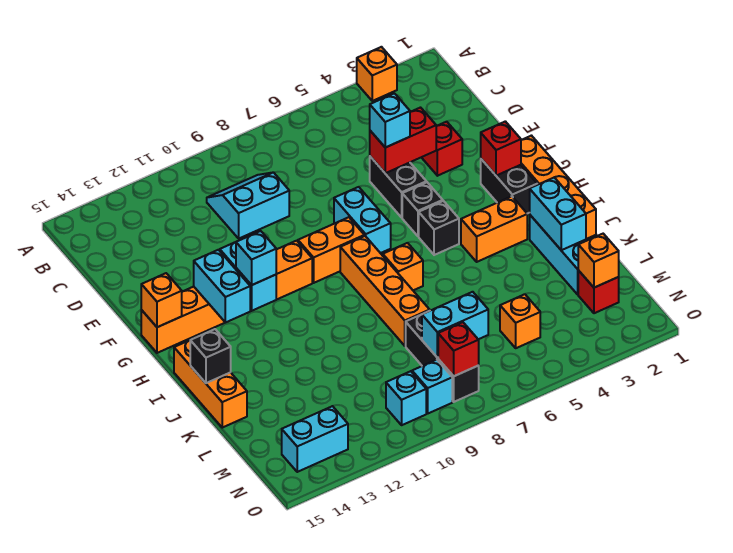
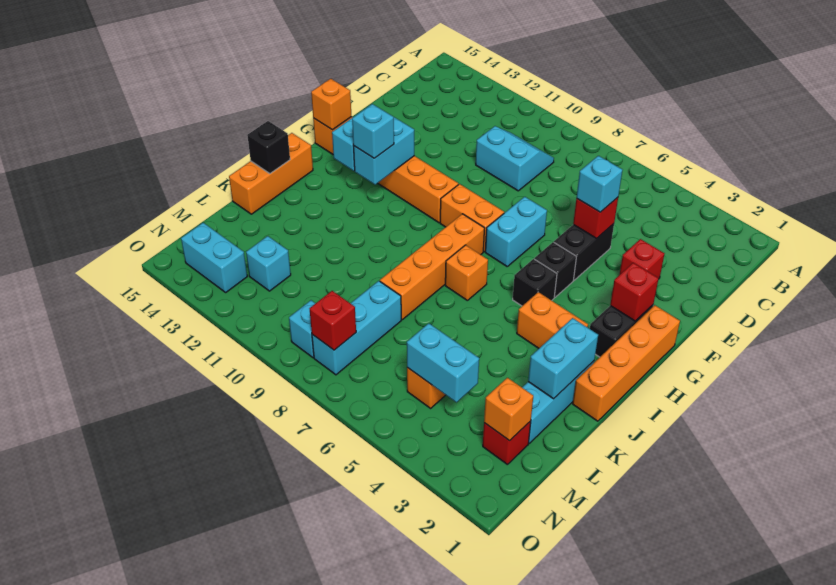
orange 1x1 brick [357,47,397,101] -> none
red 1x2 brick [370,108,436,173] -> red 1x1 brick [573,198,618,238]
black 1x3 brick [406,315,479,402] -> cyan 1x3 brick [312,281,401,375]
cyan 1x2 brick [422,292,488,358] -> cyan 1x2 brick moved to [407,323,479,402]
cyan 1x1 brick [386,371,426,425] -> cyan 1x1 brick moved to [246,236,291,291]

